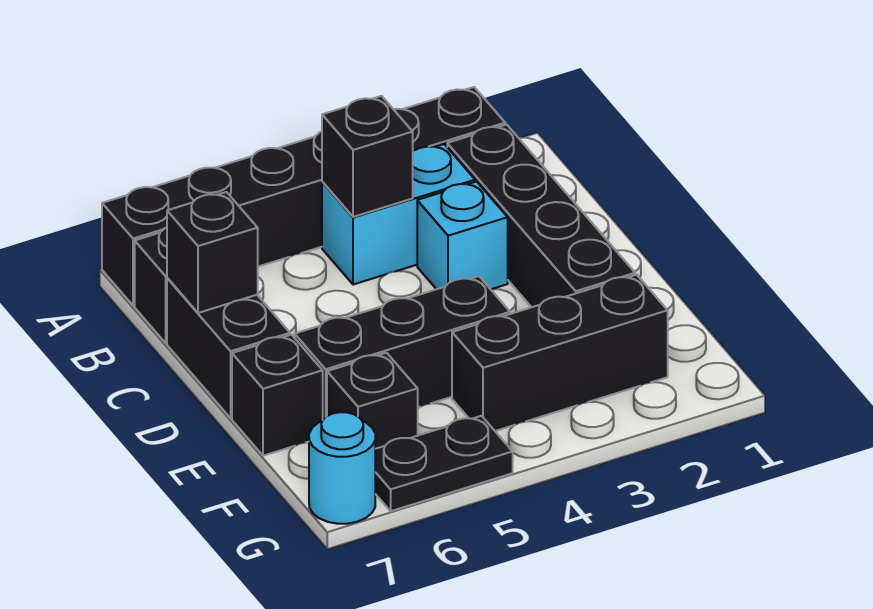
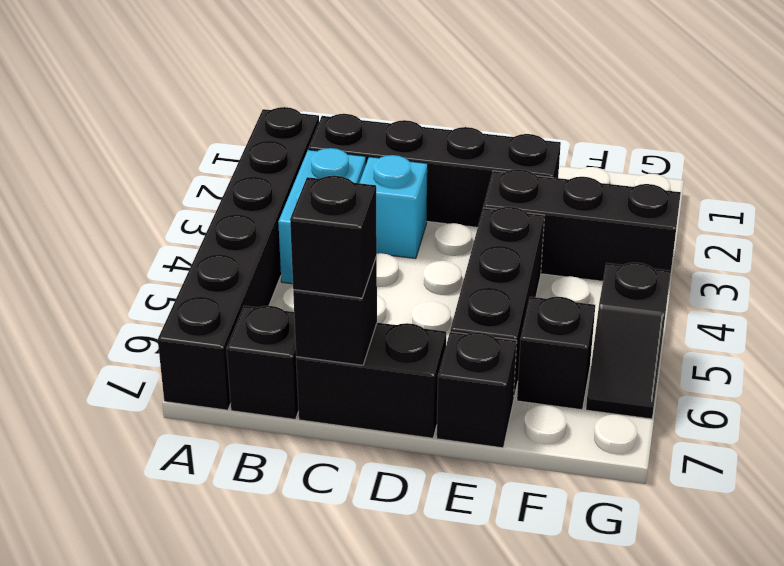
black 1x1 brick [322,96,413,217] -> black 1x1 brick moved to [290,176,377,298]
black 1x3 brick [452,275,668,431] -> black 1x3 brick turned to [483,169,681,283]
black 1x2 plate [375,416,513,511] -> black 1x2 slope [586,263,671,419]
cyan 1x1 round brick [309,412,375,524] -> none

